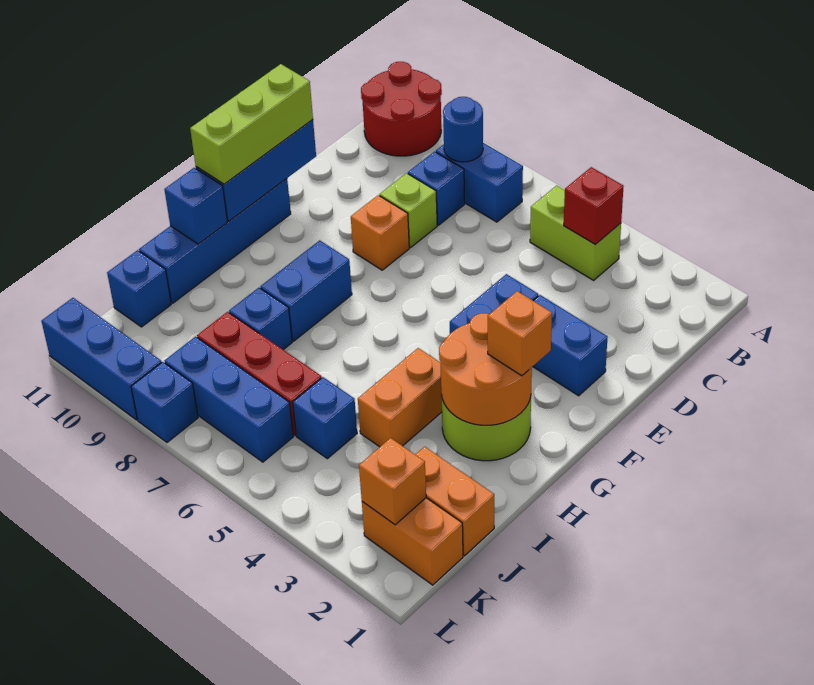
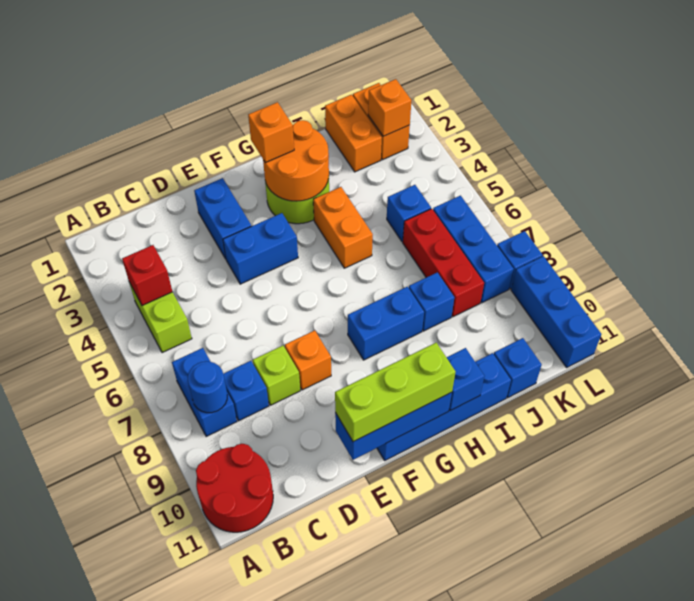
orange 1x2 brick [358,348,442,447] -> orange 1x2 brick turned to [313,187,373,268]

